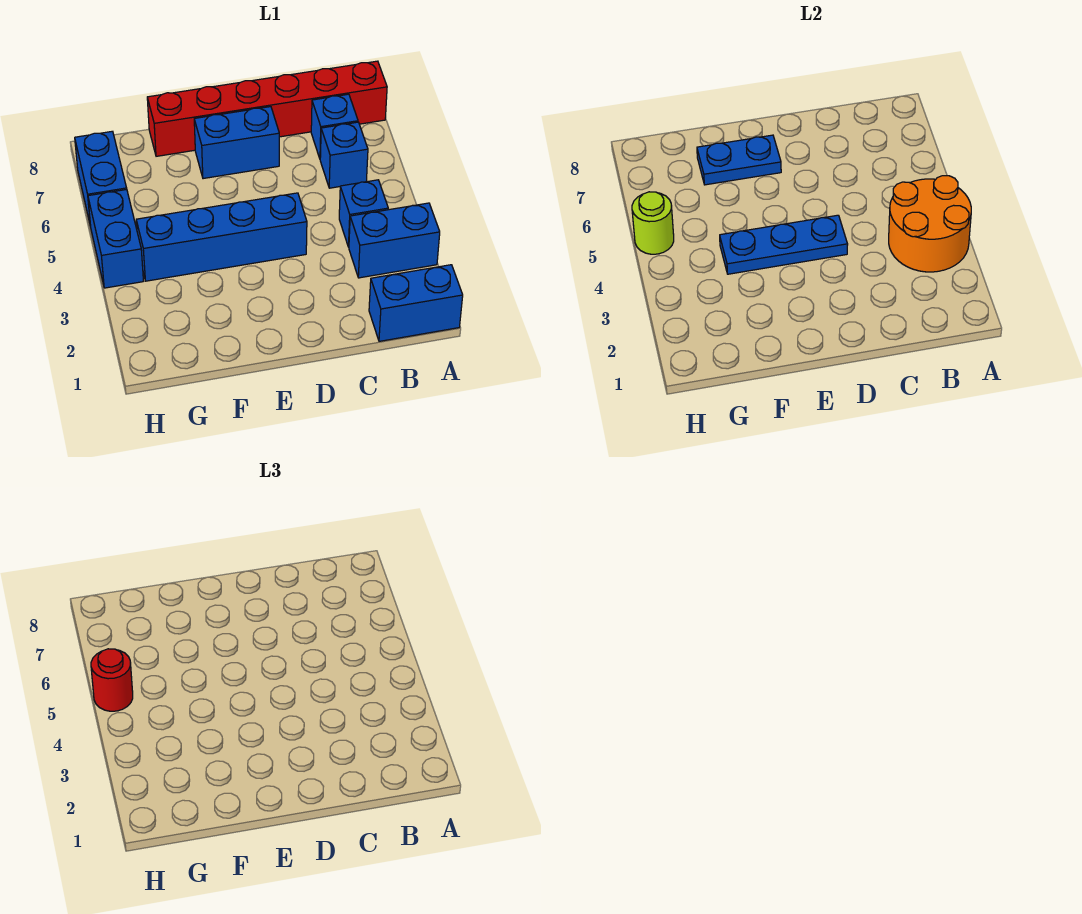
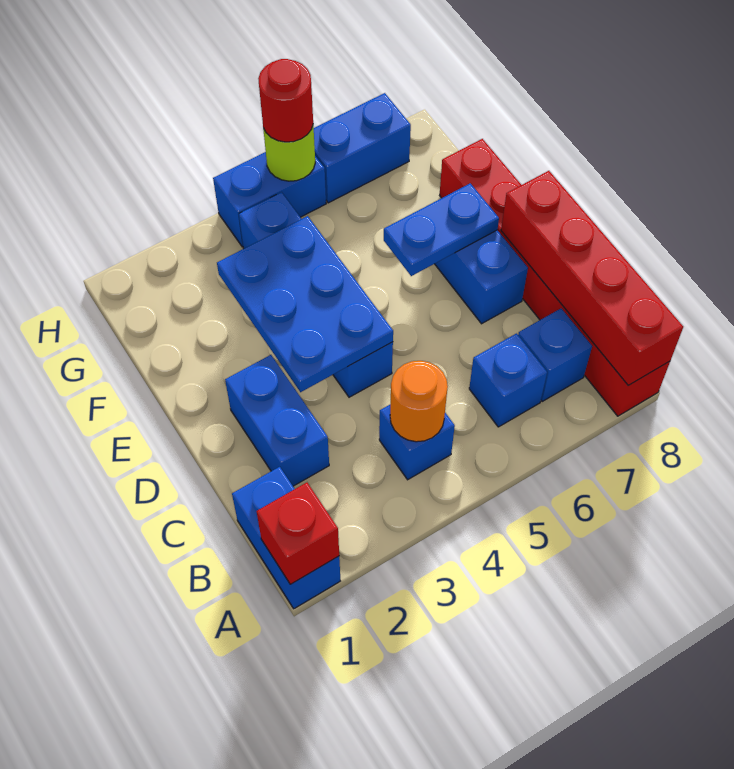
none -> red 1x1 brick [257,483,339,584]
blue 1x2 brick [349,203,440,278] -> blue 1x2 brick moved to [225,355,329,486]
orange 2x2 round brick [889,176,971,272] -> orange 1x1 round brick [390,361,448,442]
none -> red 1x4 brick [501,171,683,385]
blue 1x3 plate [720,215,848,274] -> blue 2x3 plate [217,216,393,392]
blue 1x2 plate [697,135,781,185] -> blue 1x2 plate turned to [384,183,499,276]

